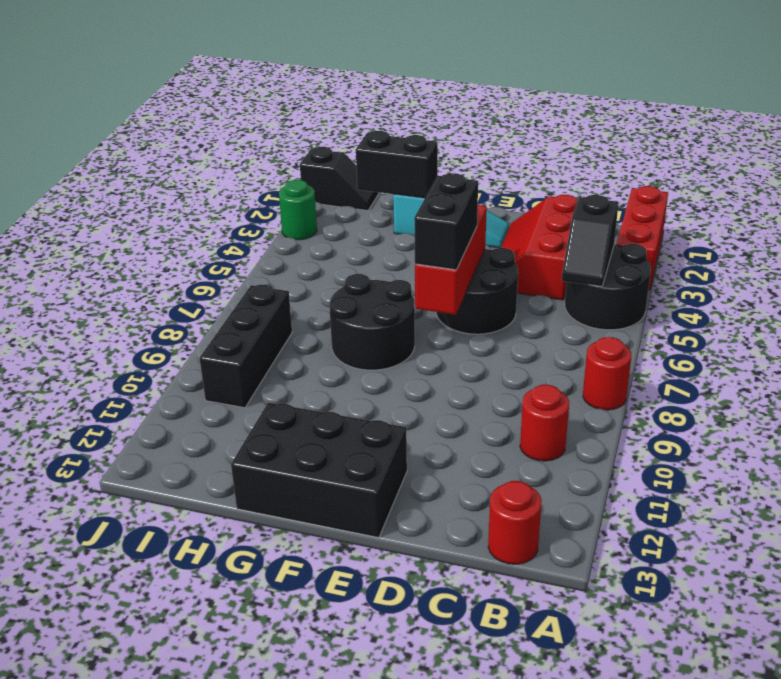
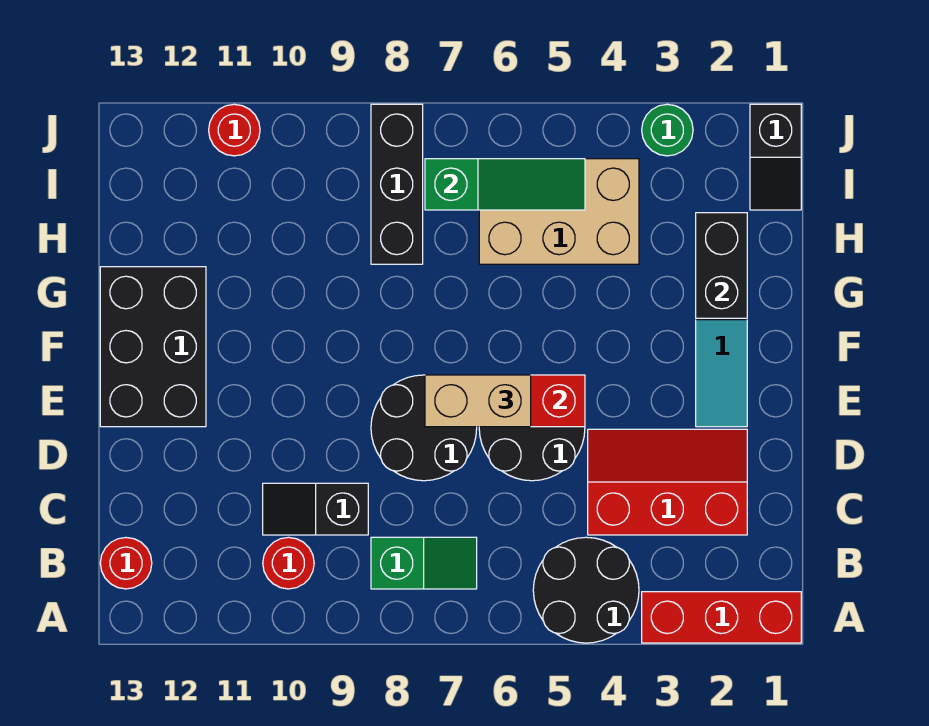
red 1x1 round brick [583,337,632,410] -> red 1x1 round brick moved to [209,104,260,156]
black 1x2 slope [562,195,619,287] -> black 1x2 slope moved to [263,483,368,535]
none -> green 1x2 slope [371,537,477,589]
black 1x2 brick [414,173,478,270] -> tan 1x2 brick [425,375,531,427]
black 2x2 round brick [329,274,415,370] -> black 2x2 round brick moved to [371,375,477,481]
none -> tan 2x3 brick [479,159,639,264]
none -> green 1x3 slope [425,159,585,210]
black 1x3 brick [199,285,292,408] -> black 1x3 brick turned to [371,104,423,264]

